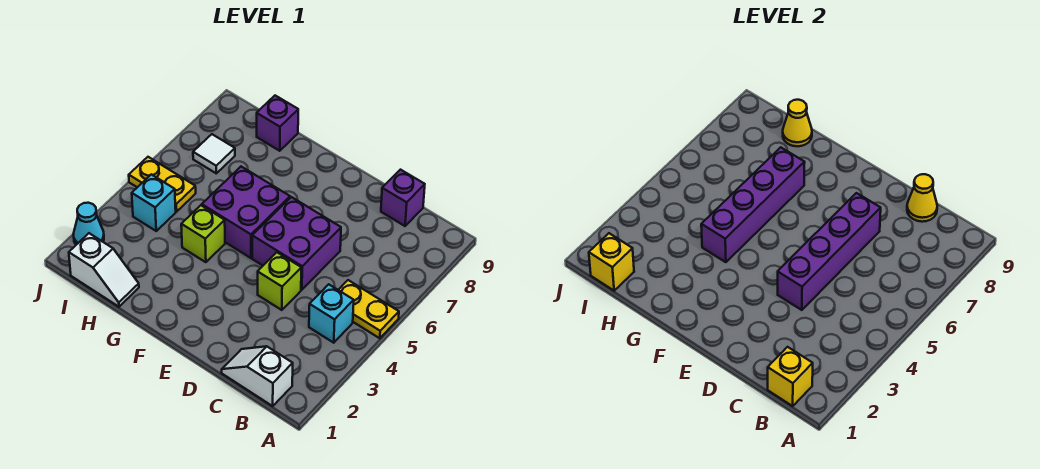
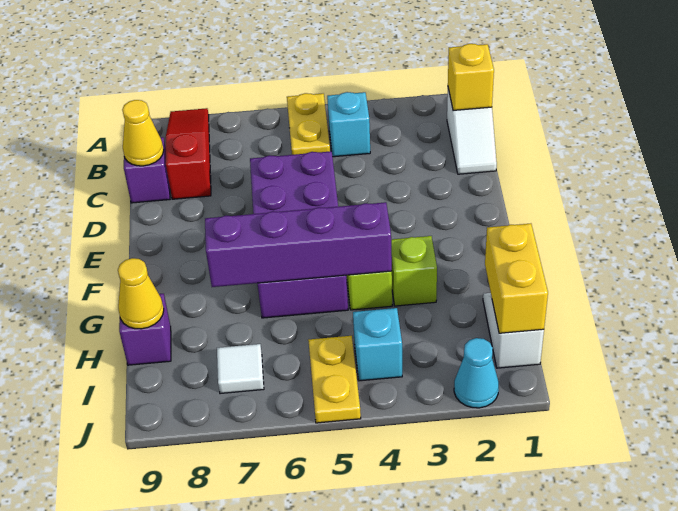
none -> red 1x3 slope [166,108,211,199]
lime 1x1 brick [258,252,301,310] -> lime 1x1 brick moved to [391,236,437,306]
purple 1x4 brick [778,193,881,310] -> none
yellow 1x1 brick [589,233,634,291] -> yellow 1x2 brick [485,224,548,333]

